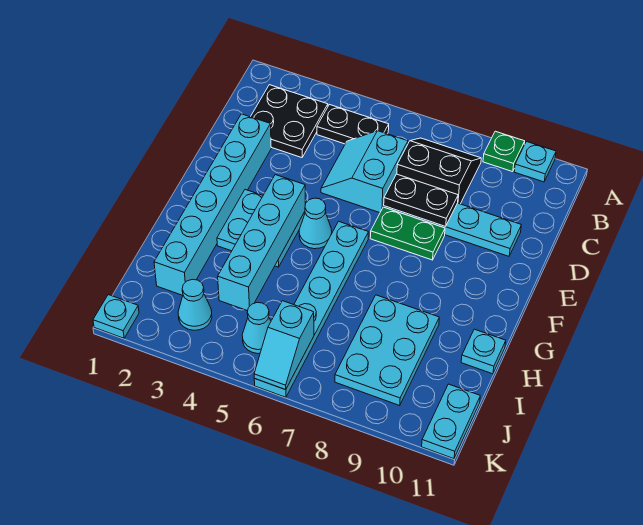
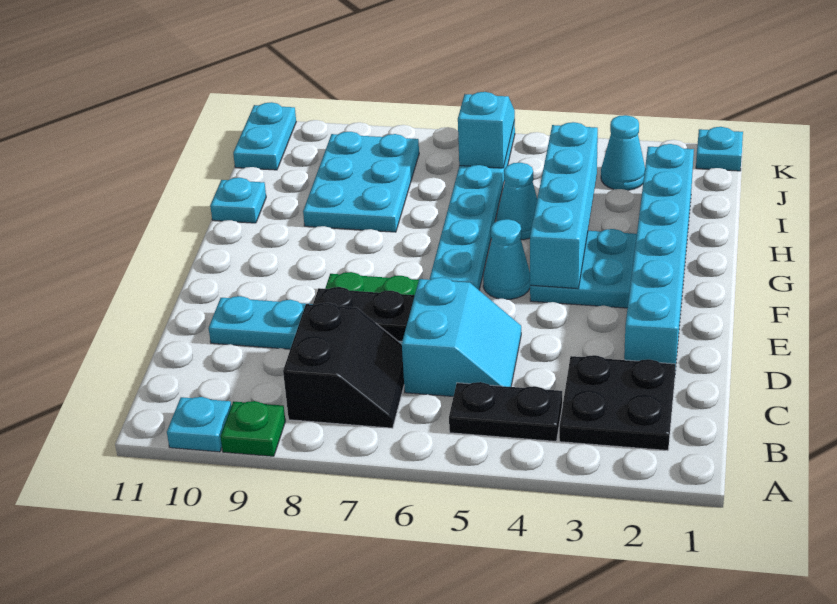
black 2x2 slope [397,138,481,204] -> black 2x2 slope turned to [283,303,404,428]
cyan 1x1 cone [242,303,271,354] -> cyan 1x1 cone moved to [496,163,537,240]

